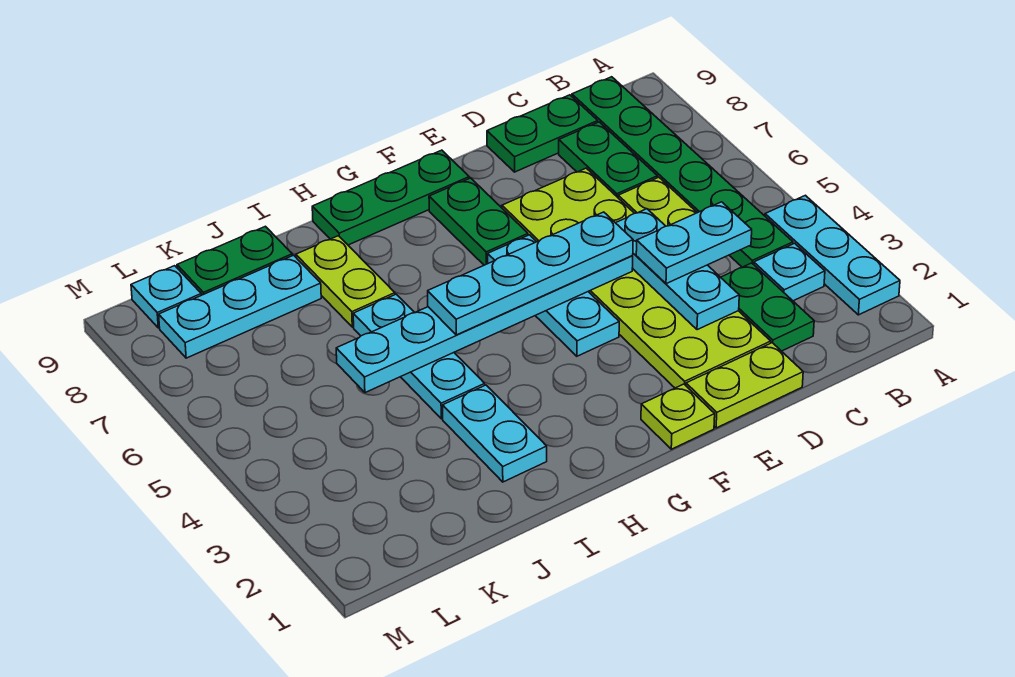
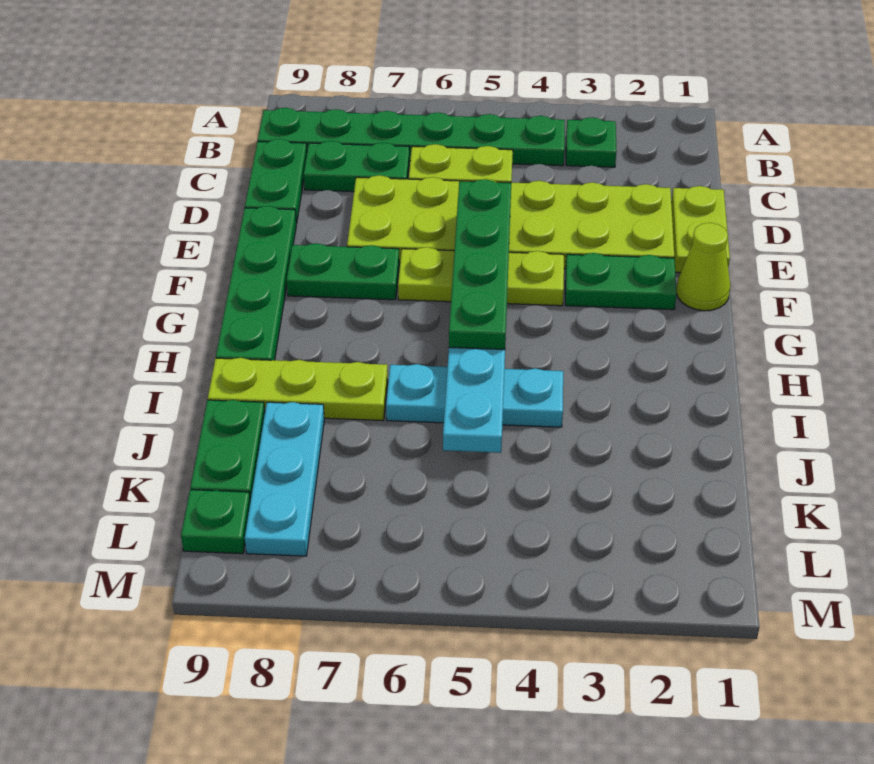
cyan 1x3 plate [765,195,900,315] -> none
cyan 1x1 plate [754,243,825,301] -> green 1x1 plate [566,117,616,167]
green 1x2 plate [721,263,814,351] -> green 1x2 plate moved to [565,253,677,310]
cyan 1x2 plate [636,202,752,284] -> none
cyan 1x3 plate [616,209,739,330] -> none
cyan 1x4 plate [428,212,633,335] -> green 1x4 plate [449,179,511,349]
lime 1x1 plate [641,384,715,449] -> lime 1x1 cone [676,223,730,311]
cyan 1x3 plate [488,235,619,356] -> lime 1x3 plate [398,247,564,306]
green 1x3 plate [312,150,469,245] -> green 1x4 plate [216,206,296,360]
cyan 1x2 plate [443,385,547,482] -> none
lime 1x2 plate [296,236,395,327] -> lime 1x3 plate [208,358,388,421]
cyan 1x1 plate [131,266,201,328] -> green 1x1 plate [181,490,250,554]

